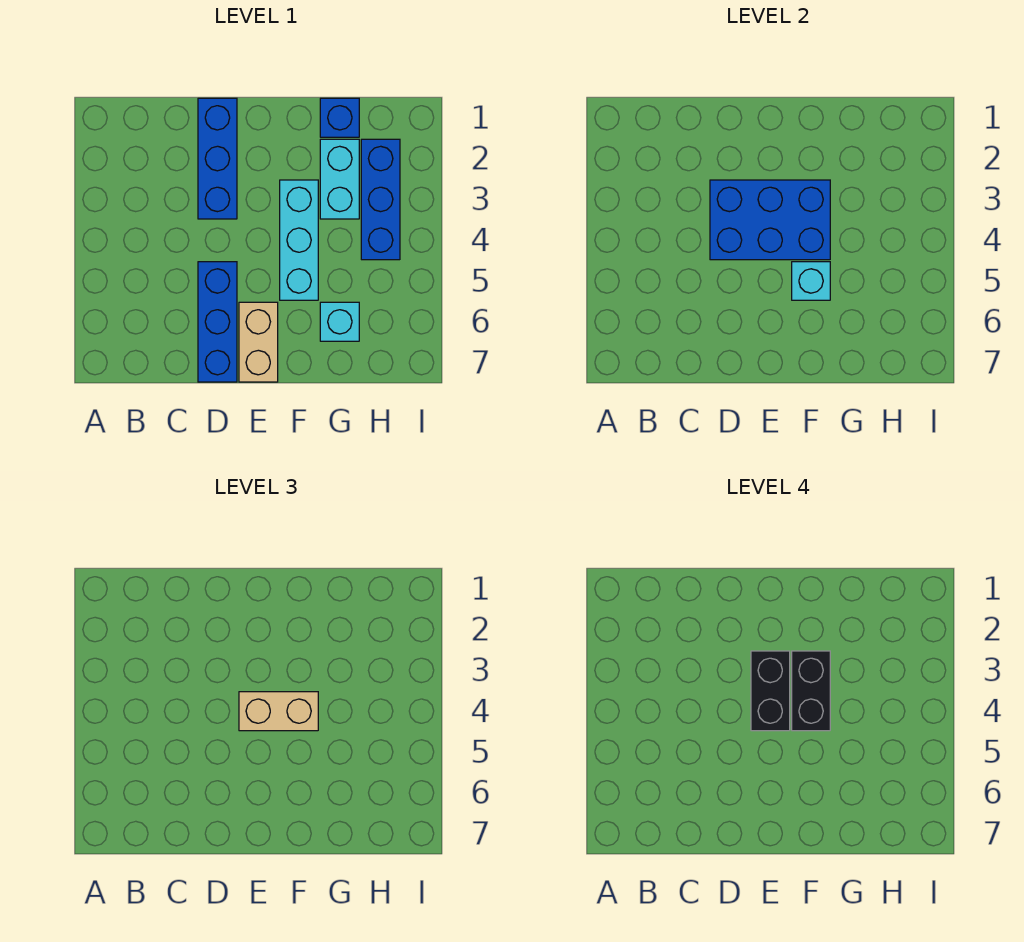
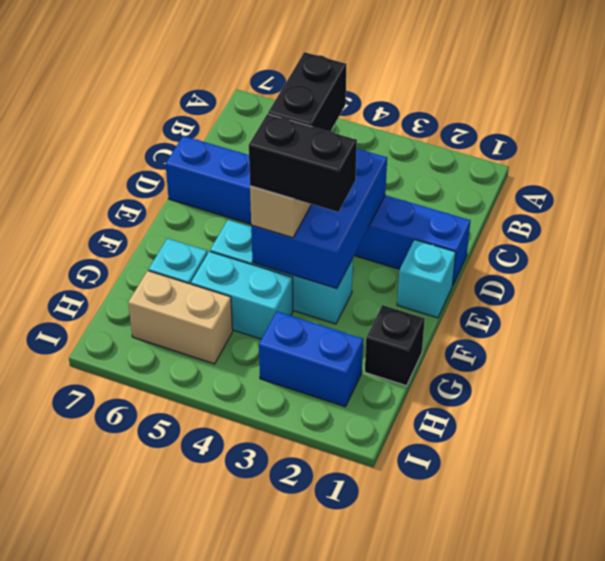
black 1x2 brick [751,651,790,731] -> black 1x2 brick turned to [268,52,347,131]
tan 1x2 brick [239,302,278,382] -> tan 1x2 brick moved to [128,271,233,364]
cyan 1x1 brick [792,262,830,300] -> cyan 1x1 brick moved to [397,240,456,318]
blue 1x1 brick [320,98,359,137] -> black 1x1 brick [365,305,425,386]
cyan 1x2 brick [320,139,359,219] -> cyan 1x2 brick moved to [191,251,293,339]
blue 1x3 brick [361,139,400,260] -> blue 1x2 brick [259,312,363,407]

